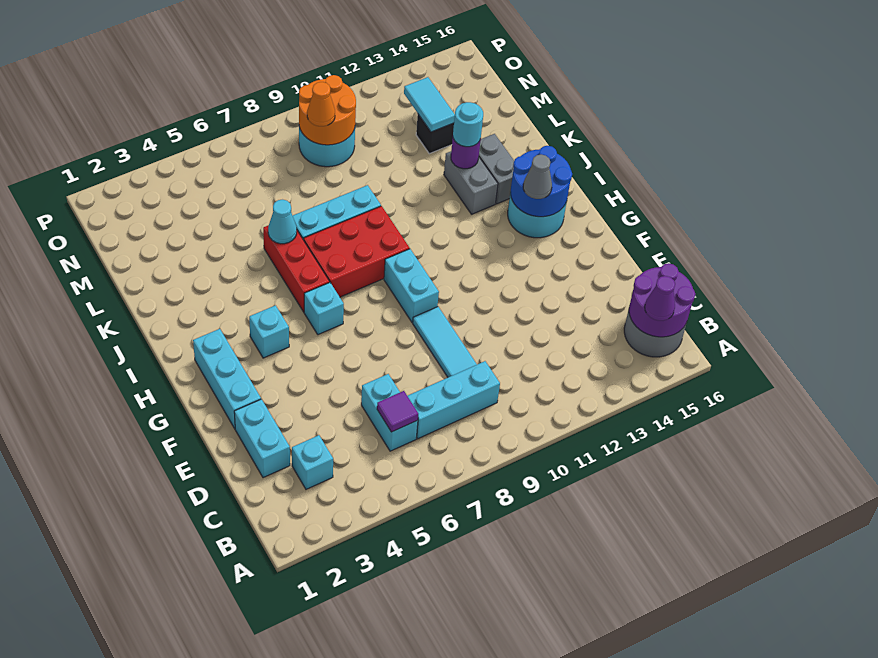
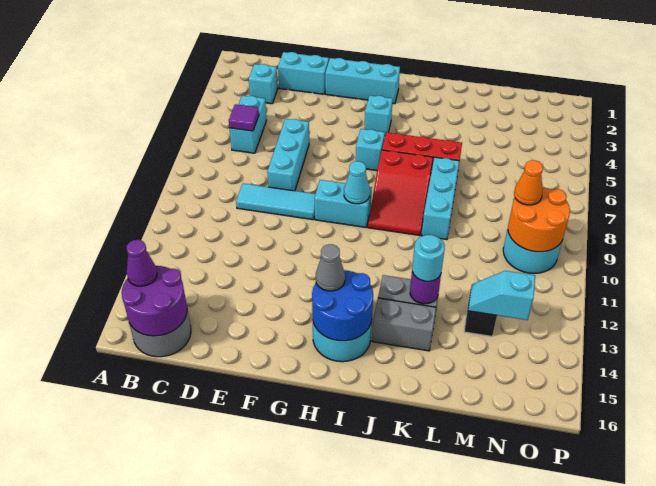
cyan 1x2 brick [361,374,418,451] -> cyan 1x2 brick turned to [229,95,267,153]
cyan 1x3 brick [408,361,500,439] -> cyan 1x3 brick moved to [267,119,309,191]
red 2x3 brick [304,206,410,297] -> red 2x3 slope [368,150,433,236]
cyan 1x1 cone [268,200,297,244] -> cyan 1x1 cone moved to [344,161,370,204]
cyan 1x2 tile [404,77,455,132] -> cyan 1x2 slope [468,271,535,320]

